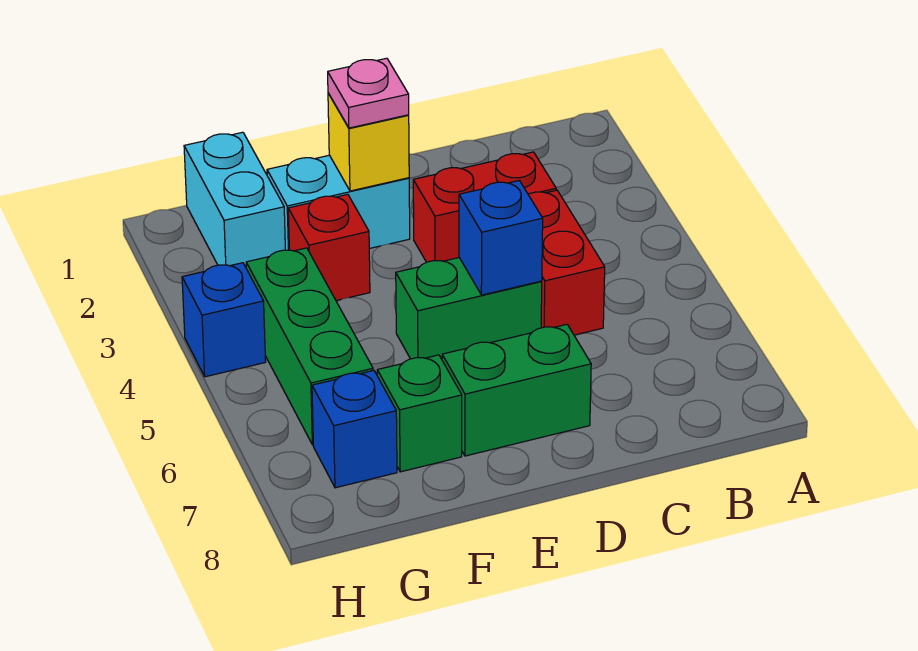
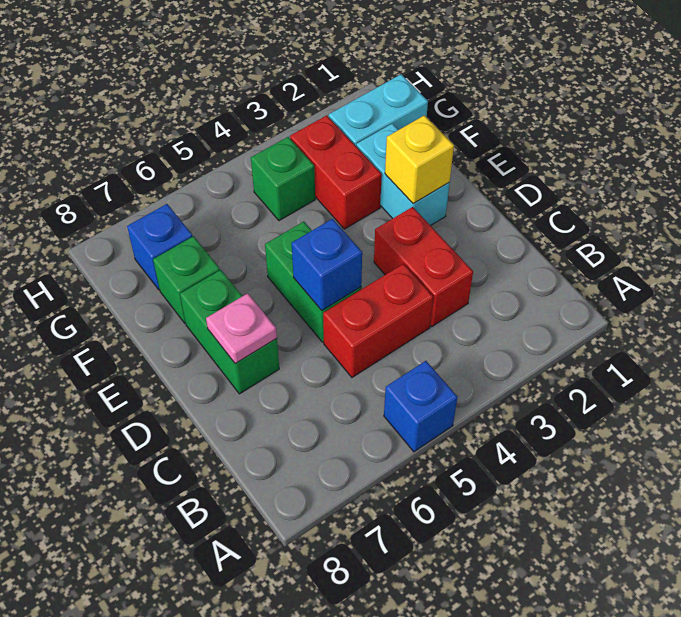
pink 1x1 plate [328,58,409,128] -> pink 1x1 plate moved to [206,293,277,364]
red 1x1 brick [288,194,370,300] -> red 1x2 brick [290,115,382,229]
green 1x3 brick [246,248,373,445] -> green 1x1 brick [251,137,315,221]
blue 1x1 brick [182,263,266,377] -> blue 1x1 brick moved to [384,361,458,452]

